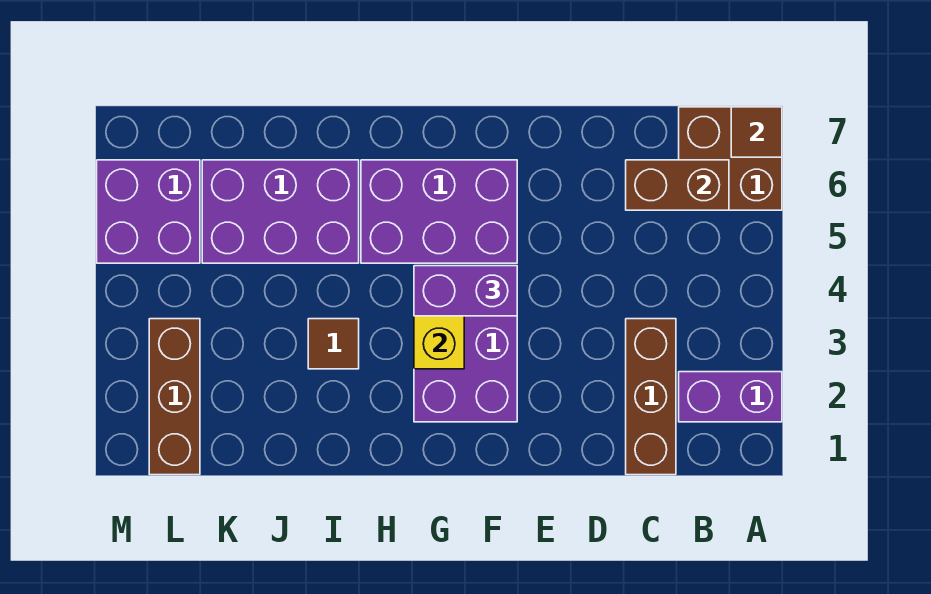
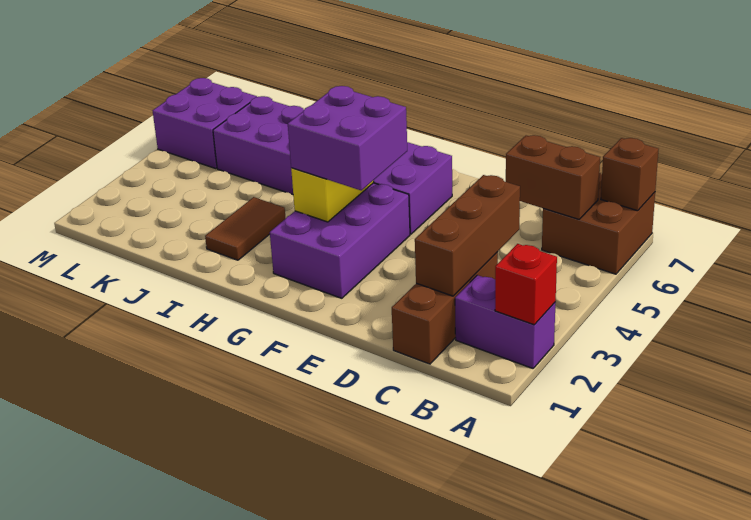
none -> red 1x1 brick [495,244,557,325]
brown 1x1 tile [731,107,782,157] -> brown 1x1 brick [601,138,659,211]
purple 1x2 brick [414,266,517,316] -> purple 2x2 brick [288,86,407,190]
brown 1x1 tile [308,319,359,369] -> brown 1x2 tile [205,197,286,260]
brown 1x3 brick [149,319,200,475] -> brown 1x3 brick moved to [415,175,520,296]

